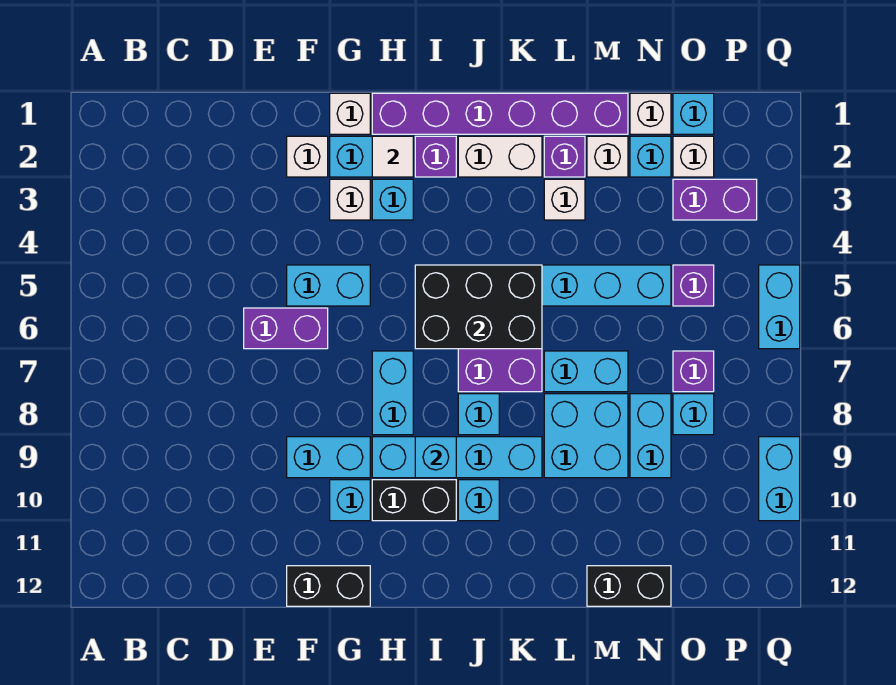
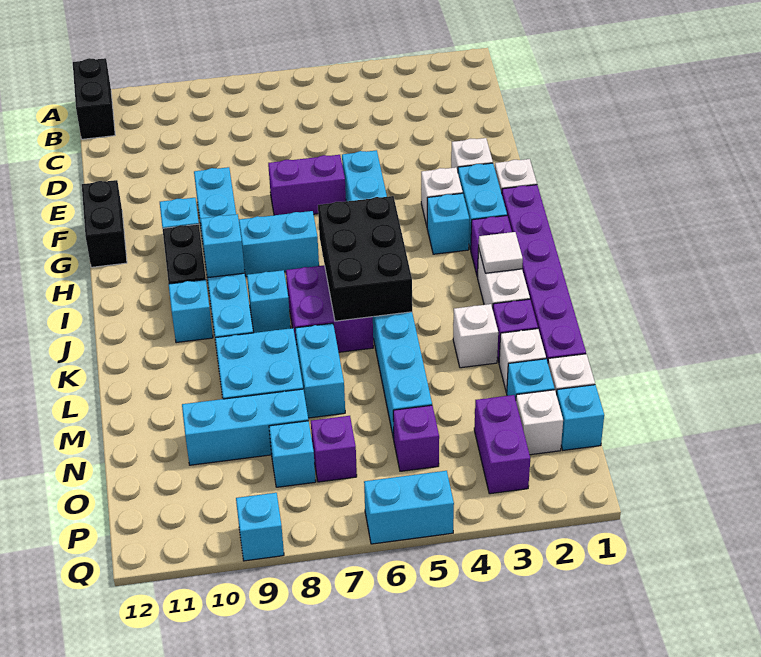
purple 1x2 brick [244,308,328,349] -> purple 1x2 brick turned to [268,155,346,215]
white 1x1 tile [372,136,413,177] -> white 1x1 tile moved to [479,232,523,273]
black 1x2 brick [587,566,671,606] -> black 1x2 brick moved to [73,58,115,139]
cyan 1x2 brick [630,394,671,478] -> cyan 1x3 brick [182,389,308,465]
cyan 1x2 brick [759,437,800,521] -> cyan 1x1 brick [236,493,284,561]

